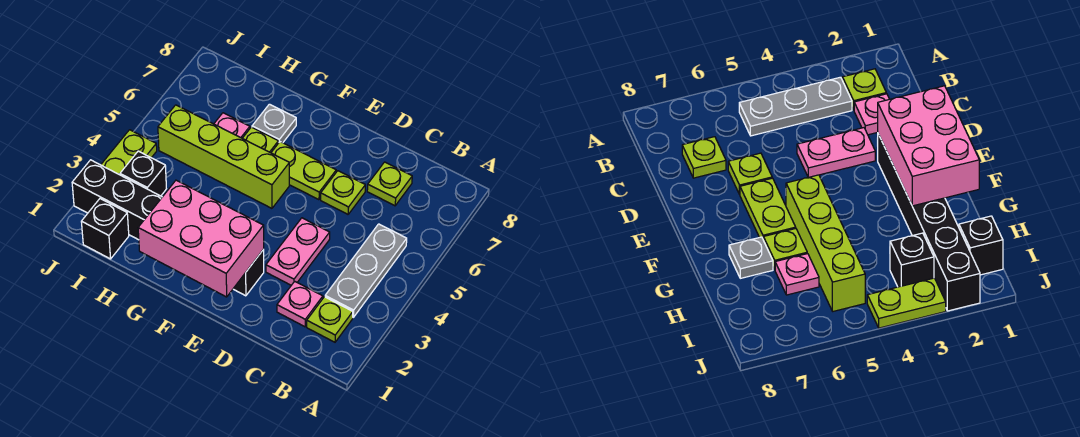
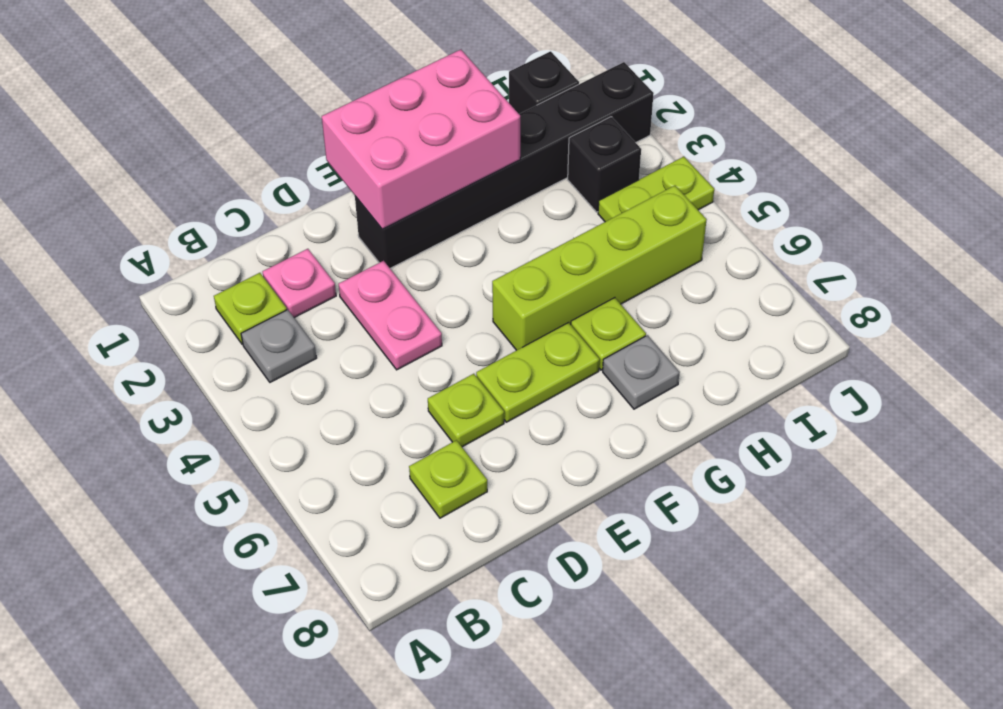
grey 1x3 plate [325,224,407,317] -> grey 1x1 plate [241,310,317,382]
pink 1x1 plate [214,113,250,138] -> none
lime 1x2 plate [101,130,157,175] -> lime 1x2 plate turned to [598,157,714,222]

